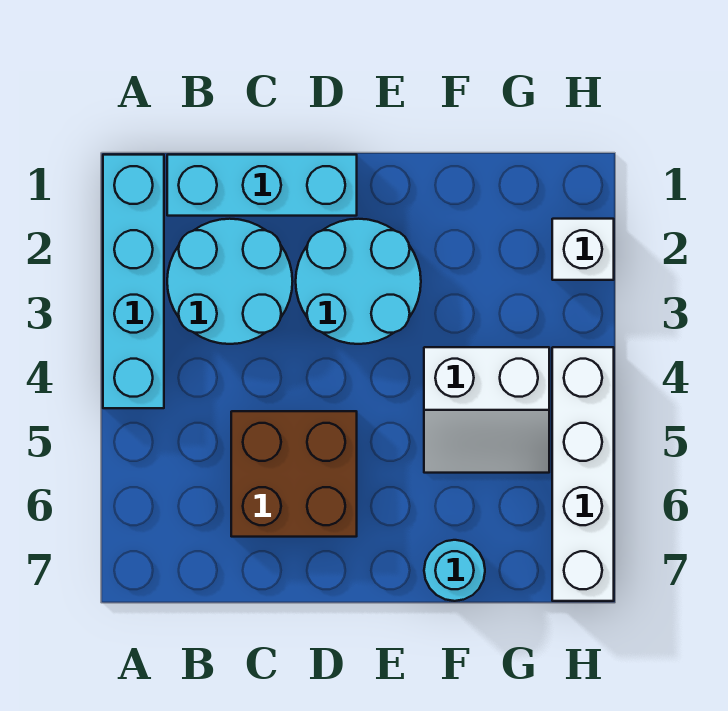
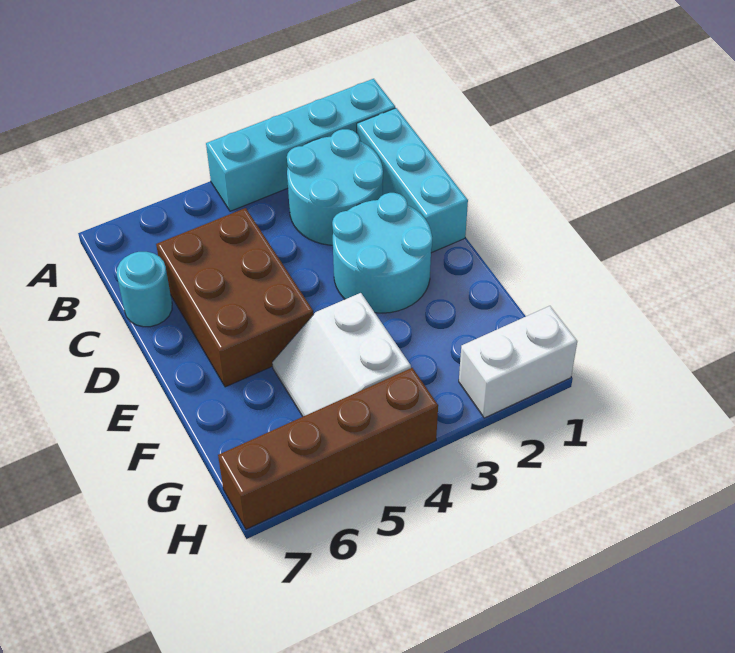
brown 2x2 brick [231,411,357,537] -> brown 2x3 brick [156,208,314,387]
cyan 1x1 round brick [424,540,485,601] -> cyan 1x1 round brick moved to [117,252,172,327]
white 1x1 brick [552,219,614,280] -> white 1x2 brick [459,306,577,418]
white 1x4 brick [552,347,614,601] -> brown 1x4 brick [218,368,438,529]

